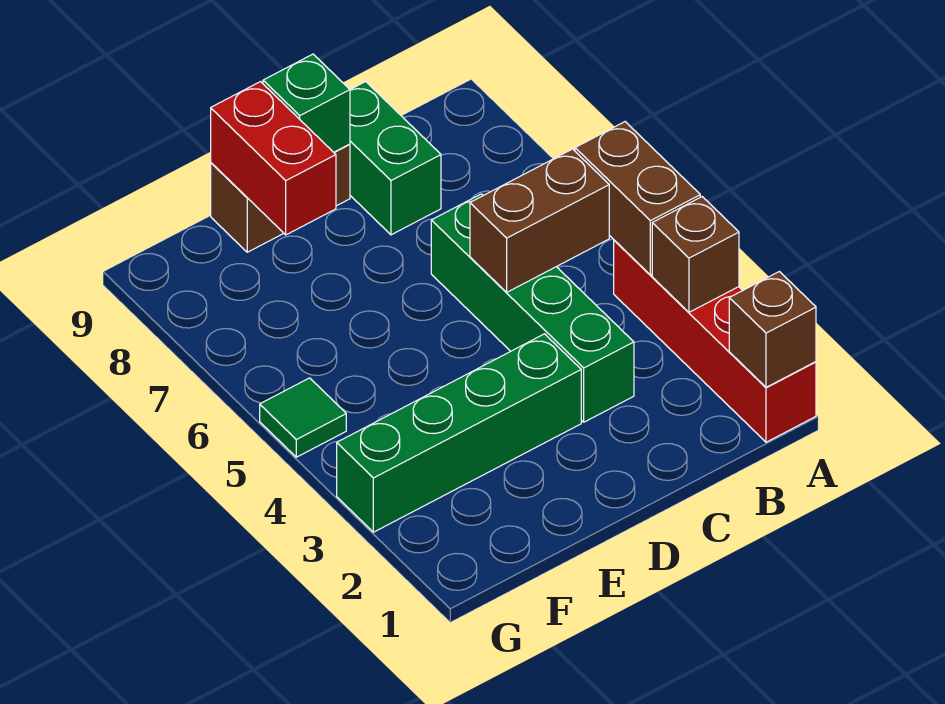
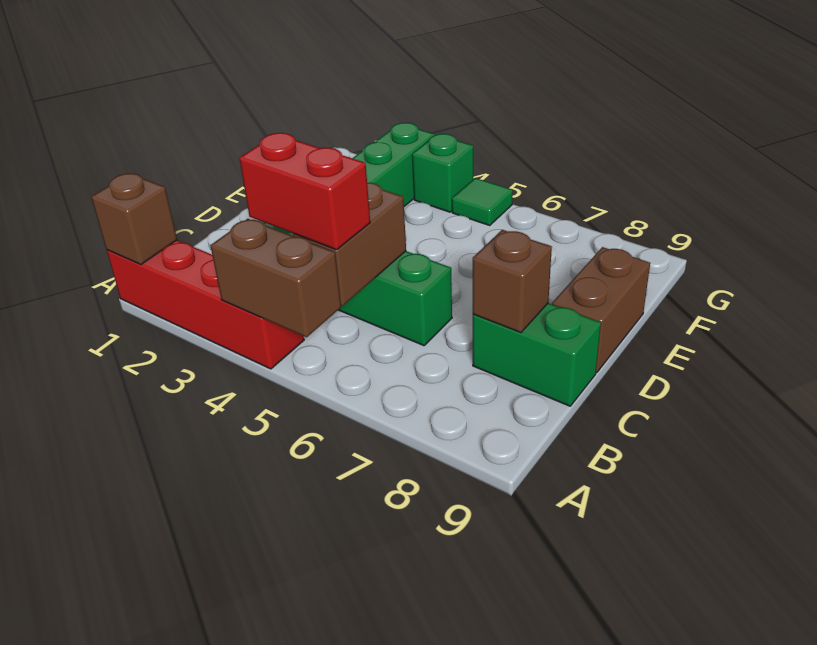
brown 1x1 brick [652,197,739,312] -> brown 1x1 brick moved to [473,230,552,333]
green 1x1 brick [263,54,350,152] -> green 1x1 brick moved to [412,134,473,212]
red 1x2 brick [211,82,336,235] -> red 1x2 brick moved to [239,133,370,250]

